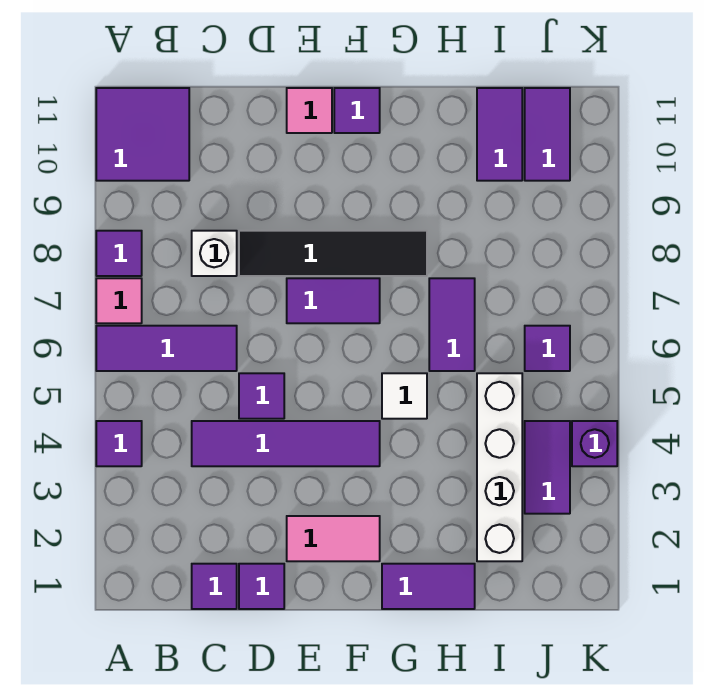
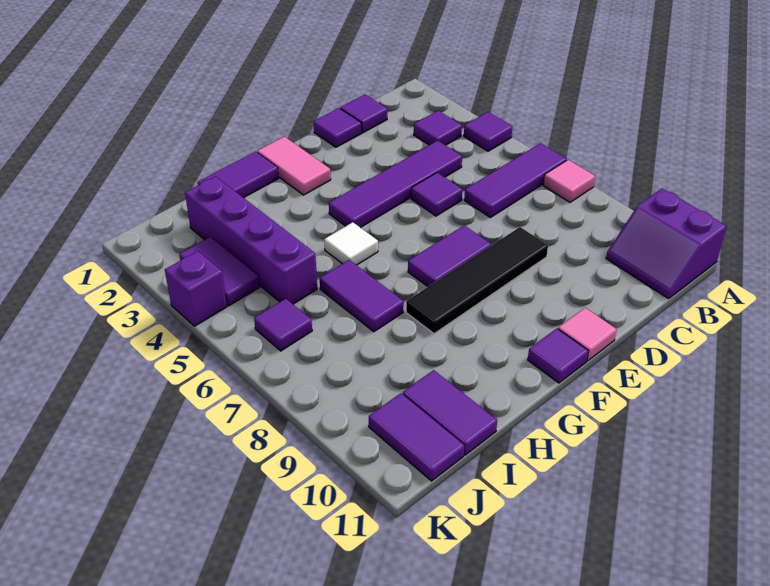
purple 1x1 tile [96,231,142,276] -> purple 1x1 tile moved to [414,111,462,145]
purple 2x2 tile [96,88,189,181] -> purple 2x2 slope [606,189,727,299]
white 1x1 brick [192,231,237,276] -> none
pink 1x2 tile [287,516,380,561] -> pink 1x2 tile turned to [257,137,331,195]
white 1x4 brick [477,373,522,561] -> purple 1x4 brick [185,176,317,304]

